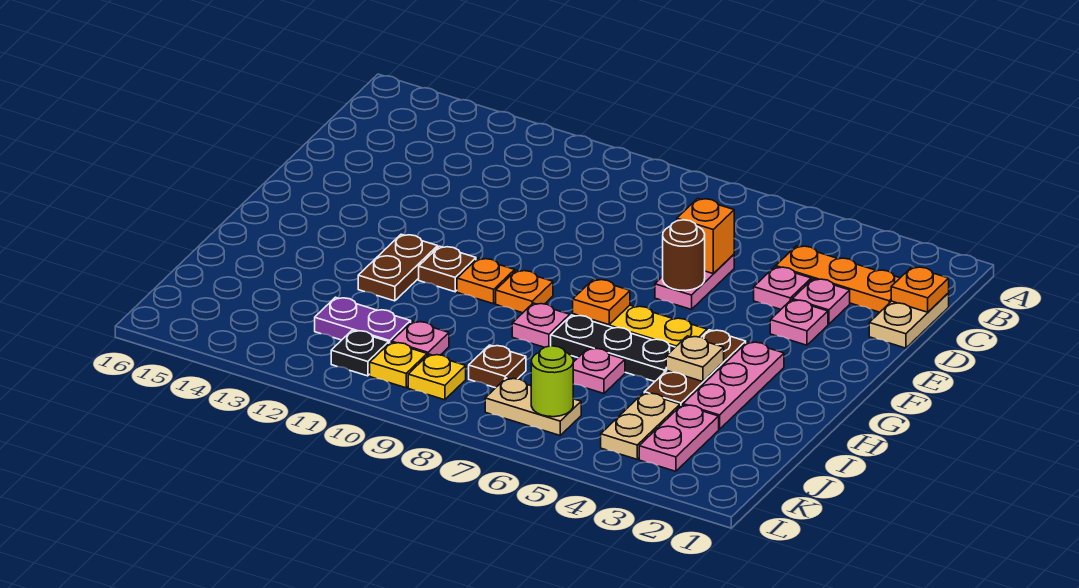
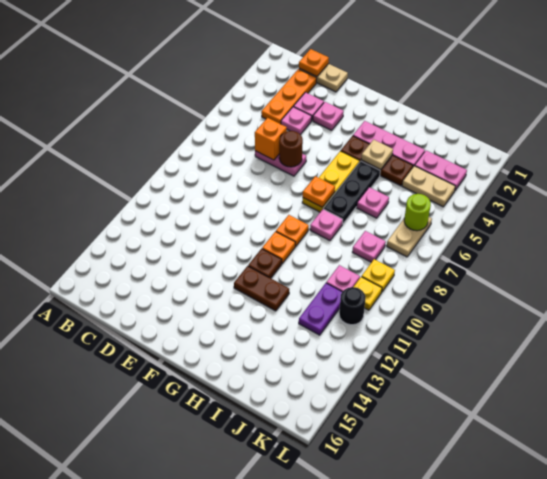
brown 1x1 plate [469,345,526,388] -> pink 1x1 plate [353,231,386,262]
black 1x1 plate [331,330,389,376] -> black 1x1 round brick [339,287,366,325]

